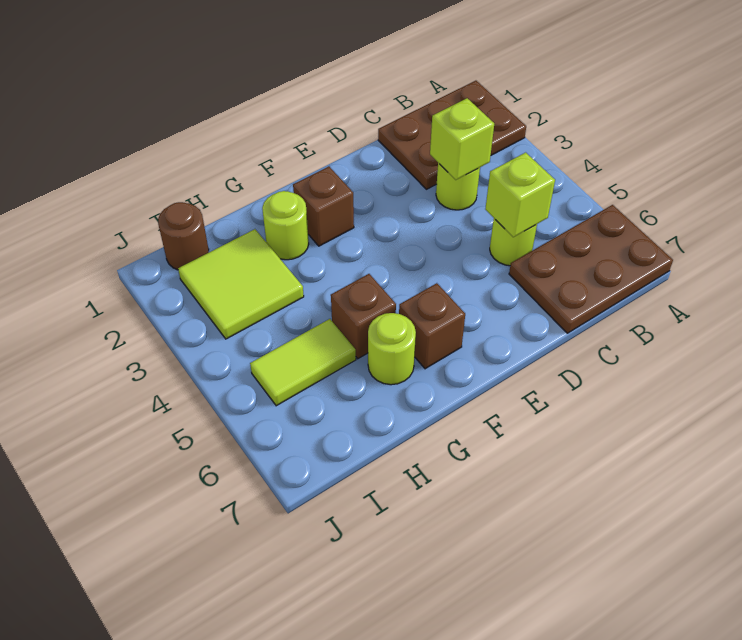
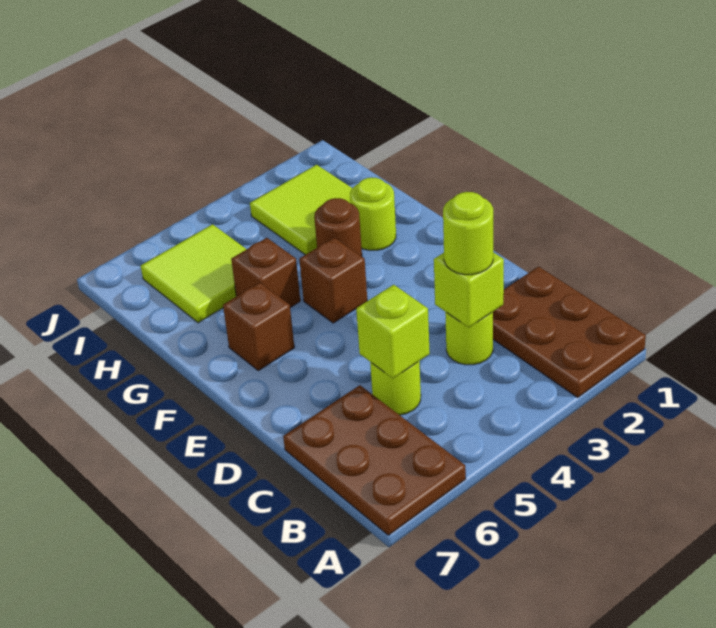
brown 1x1 brick [293,167,354,246] -> brown 1x1 brick moved to [299,238,367,323]
lime 1x1 round brick [368,313,416,385] -> lime 1x1 round brick moved to [443,192,493,275]
lime 1x2 tile [250,319,356,406] -> lime 2x2 tile [141,224,247,323]
brown 1x1 round brick [158,202,209,270] -> brown 1x1 round brick moved to [314,198,362,256]

